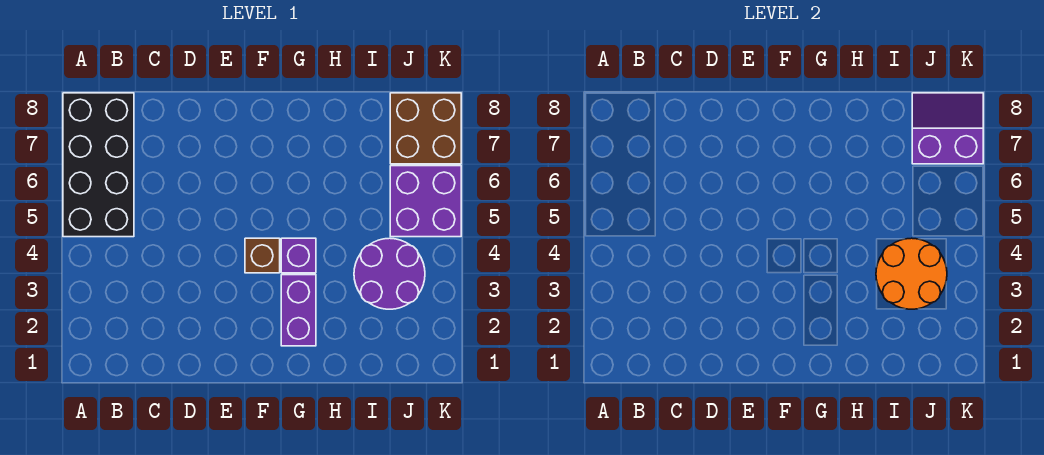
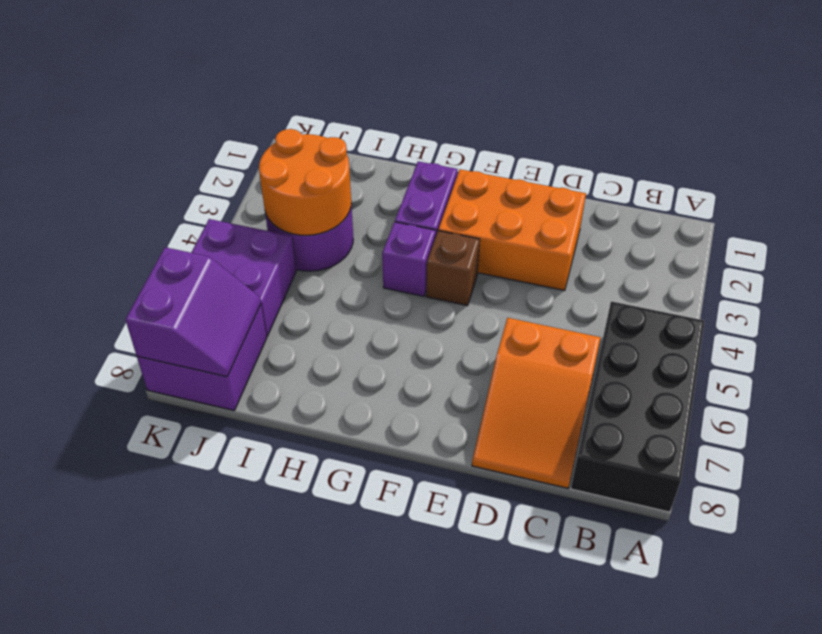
none -> orange 2x3 slope [472,318,601,488]
none -> orange 2x3 brick [438,169,586,291]
brown 2x2 brick [390,93,461,164] -> purple 2x2 brick [137,305,266,410]
purple 2x2 slope [912,93,983,164] -> purple 2x2 slope turned to [125,247,261,377]

